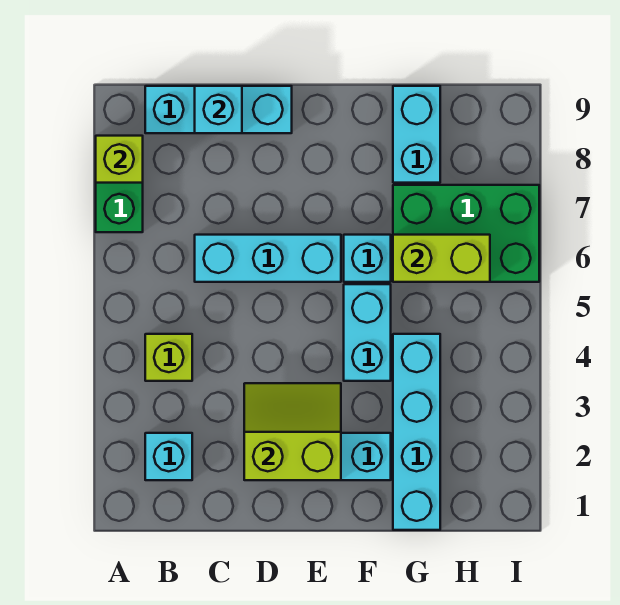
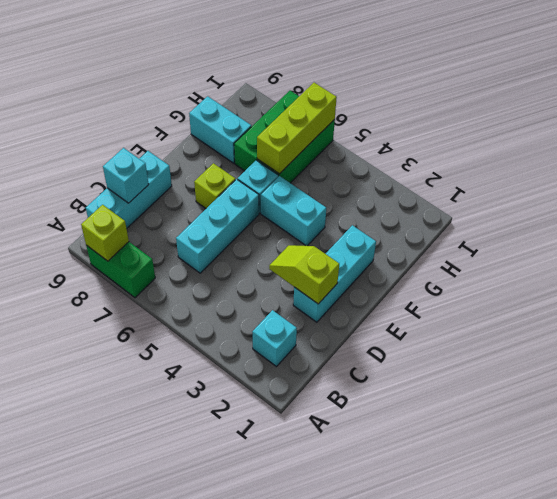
lime 1x1 brick [145,334,192,381] -> lime 1x1 brick moved to [194,163,235,208]
lime 2x2 slope [244,383,341,480] -> lime 1x2 slope [269,245,339,304]
cyan 1x4 brick [393,334,440,530] -> none
lime 1x2 brick [393,235,490,282] -> lime 1x3 brick [257,83,337,174]

